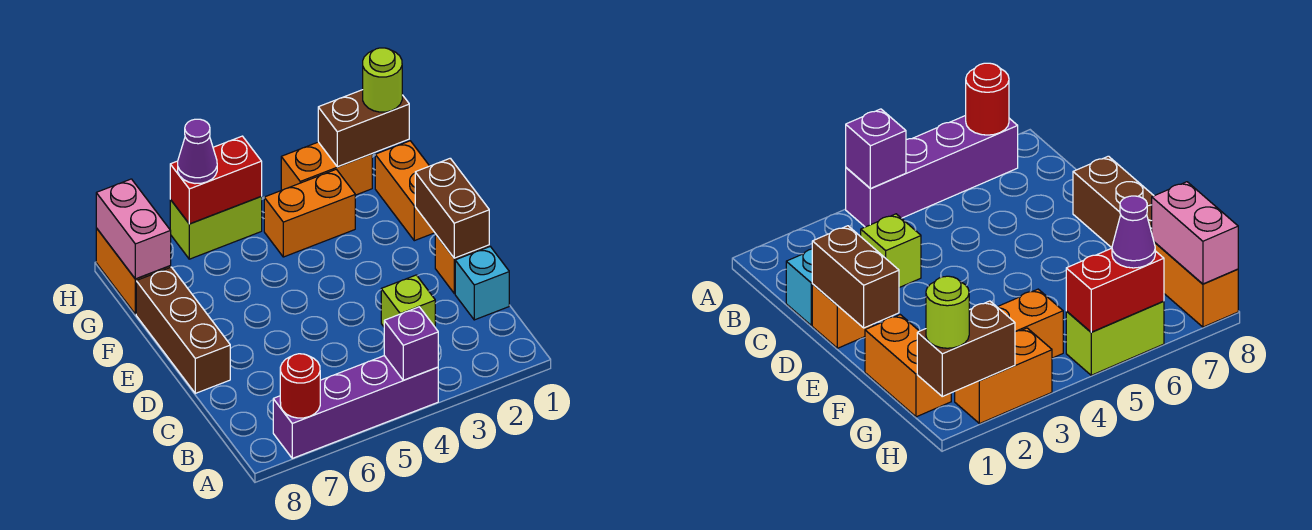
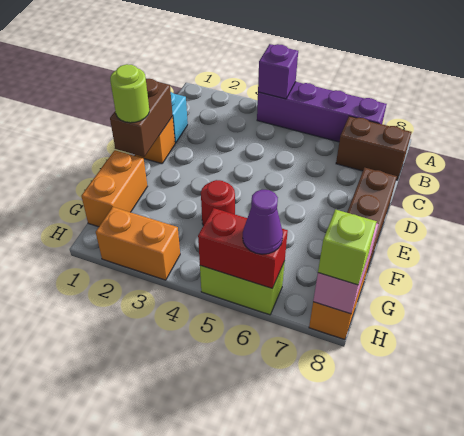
red 1x1 round brick [280,354,320,418] -> red 1x1 round brick moved to [201,180,235,225]
lime 1x1 brick [381,275,435,327] -> lime 1x1 brick moved to [318,210,377,285]
orange 1x2 brick [264,169,355,257] -> none
brown 1x2 brick [318,90,409,167] -> brown 1x2 brick moved to [336,116,411,180]
lime 1x1 round brick [363,48,402,112] -> lime 1x1 round brick moved to [110,64,149,123]

